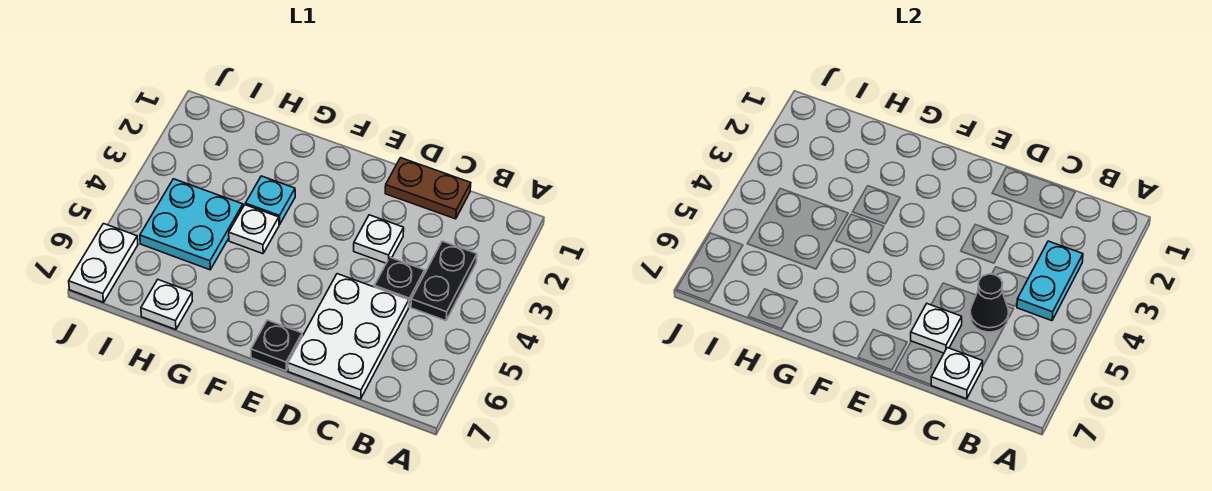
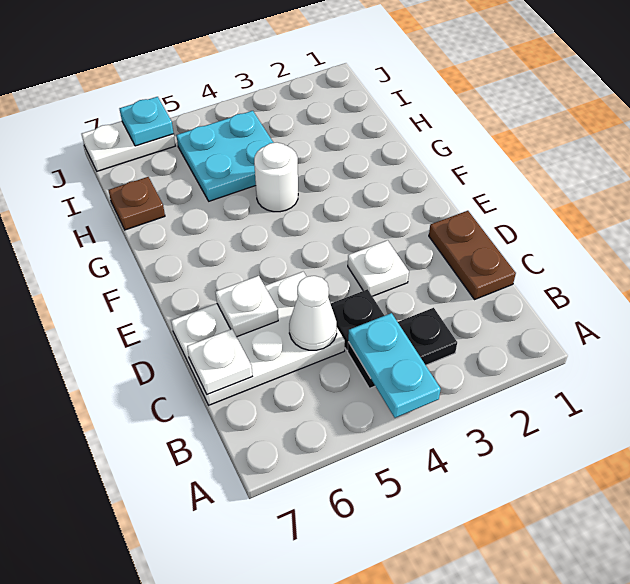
cyan 1x2 plate [1017,241,1083,321] -> cyan 1x2 plate turned to [348,313,441,418]
black 1x1 cone [970,274,1009,332] -> white 1x1 cone [289,276,337,350]
black 1x1 plate [251,320,302,371] -> none
cyan 1x1 plate [245,176,295,225] -> cyan 1x1 plate moved to [119,97,174,146]
white 1x1 plate [229,205,279,254] -> white 1x1 round brick [254,143,298,212]
white 1x1 plate [141,280,192,330] -> brown 1x1 plate [108,177,165,230]

